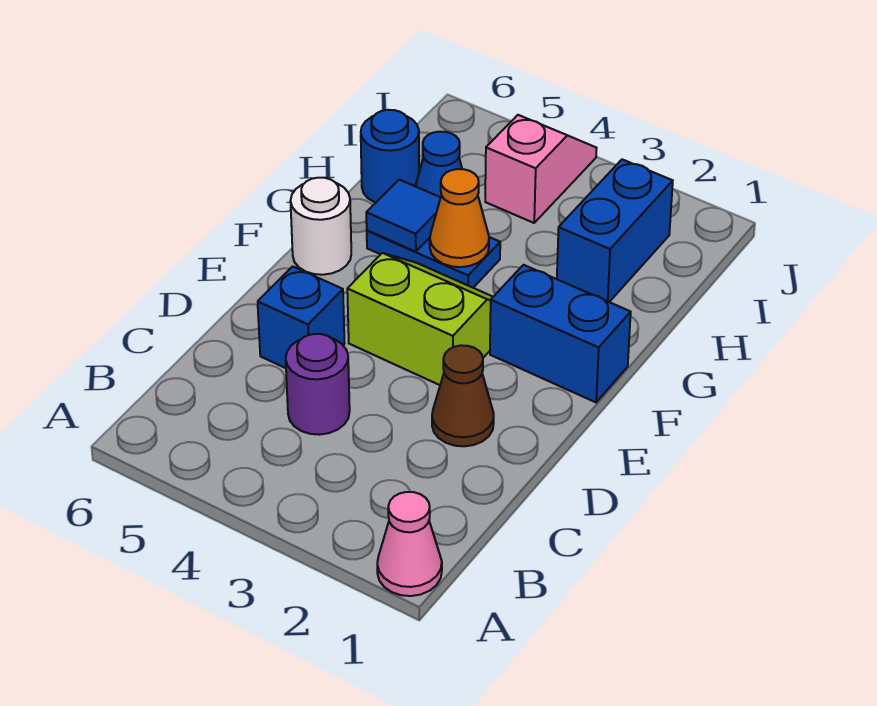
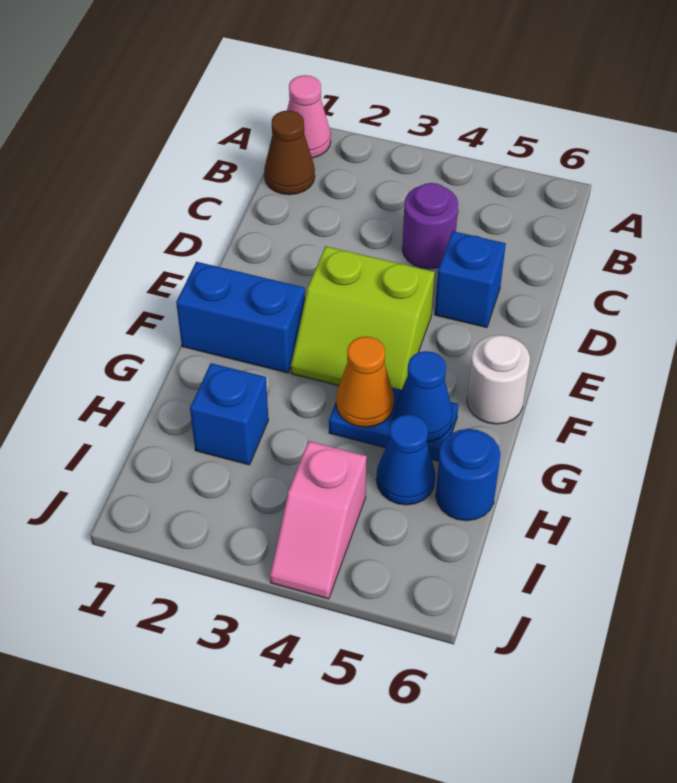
brown 1x1 cone [432,345,494,446] -> brown 1x1 cone moved to [264,111,315,195]
blue 1x1 tile [366,180,441,252] -> blue 1x1 cone [394,351,453,442]
blue 1x2 brick [557,159,673,302] -> blue 1x1 brick [190,363,268,465]

